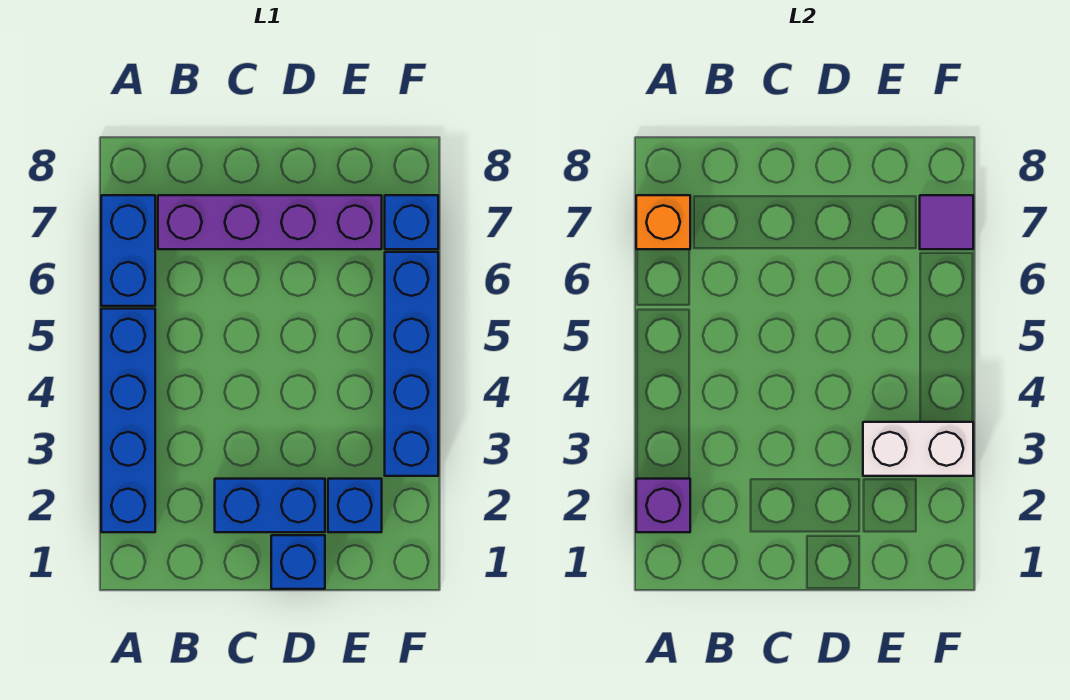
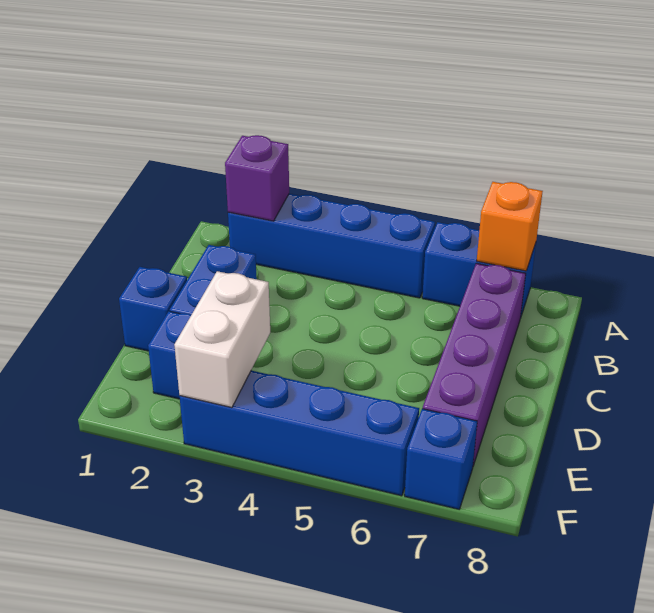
purple 1x1 tile [920,195,973,249] -> none

